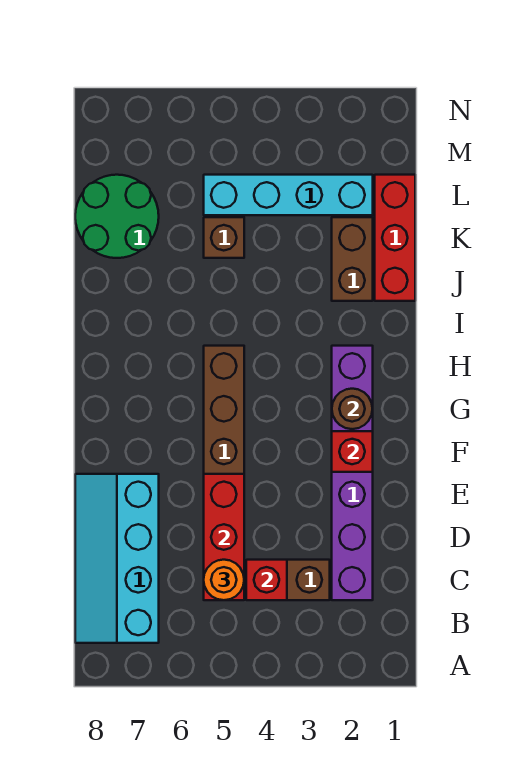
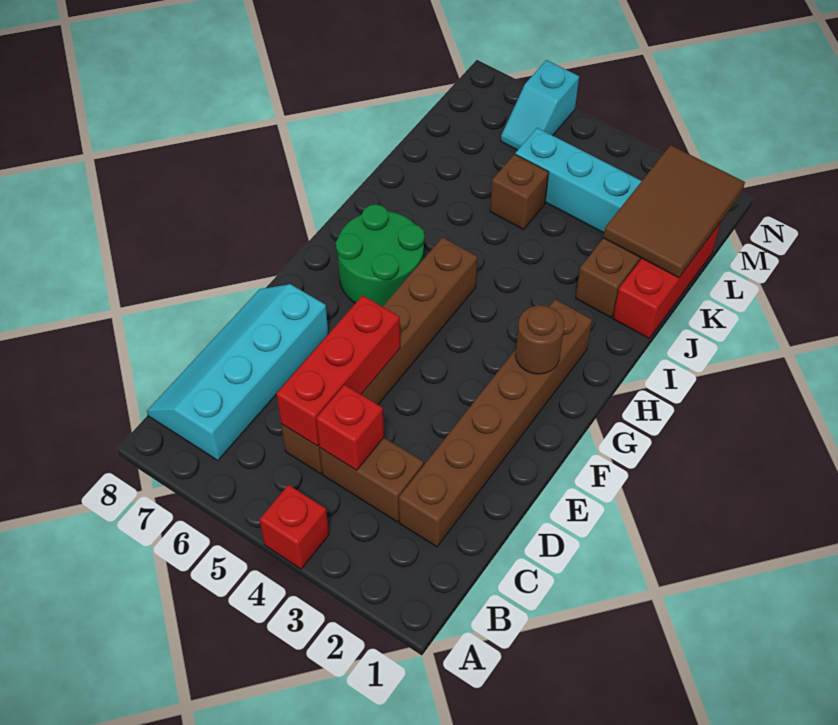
purple 1x6 brick [332,346,373,600] -> brown 1x6 brick [399,299,592,547]
orange 1x1 round brick [204,560,244,600] -> none
red 1x1 brick [332,431,373,472] -> red 1x1 brick moved to [259,485,329,569]
none -> brown 2x3 tile [603,145,745,278]
green 2x2 round brick [75,175,159,258] -> green 2x2 round brick moved to [336,204,425,306]
none -> cyan 1x2 slope [501,60,579,150]

